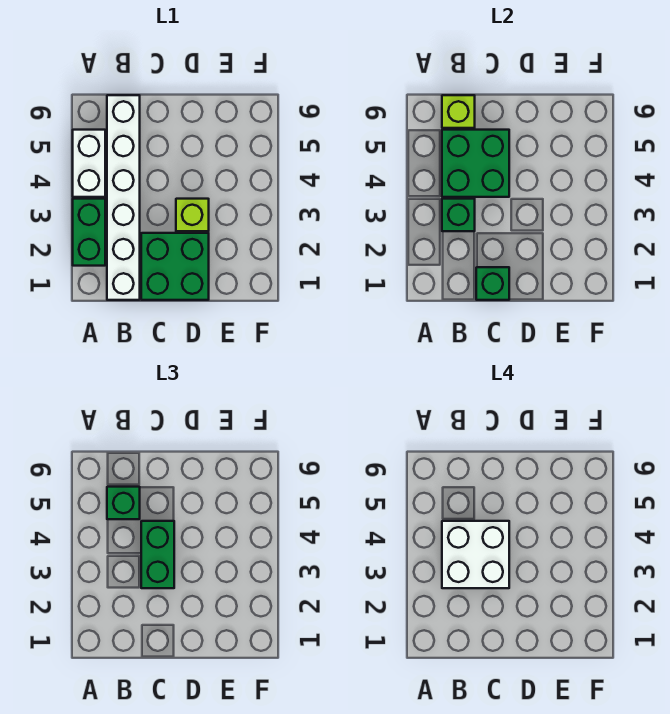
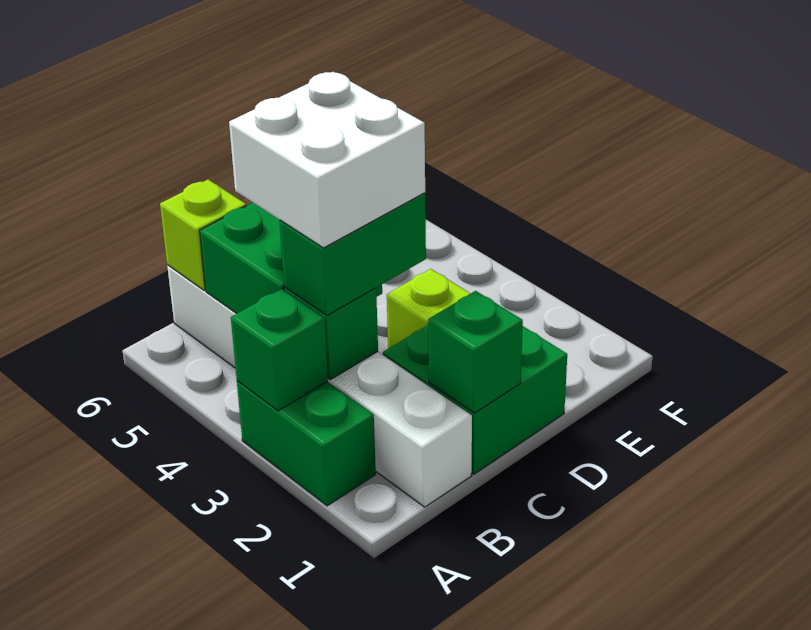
white 1x2 brick [73,130,105,197] -> none
green 1x1 brick [107,487,140,519] -> green 1x1 brick moved to [231,289,328,411]
green 1x2 brick [141,521,174,588] -> green 1x2 brick turned to [280,193,426,316]

